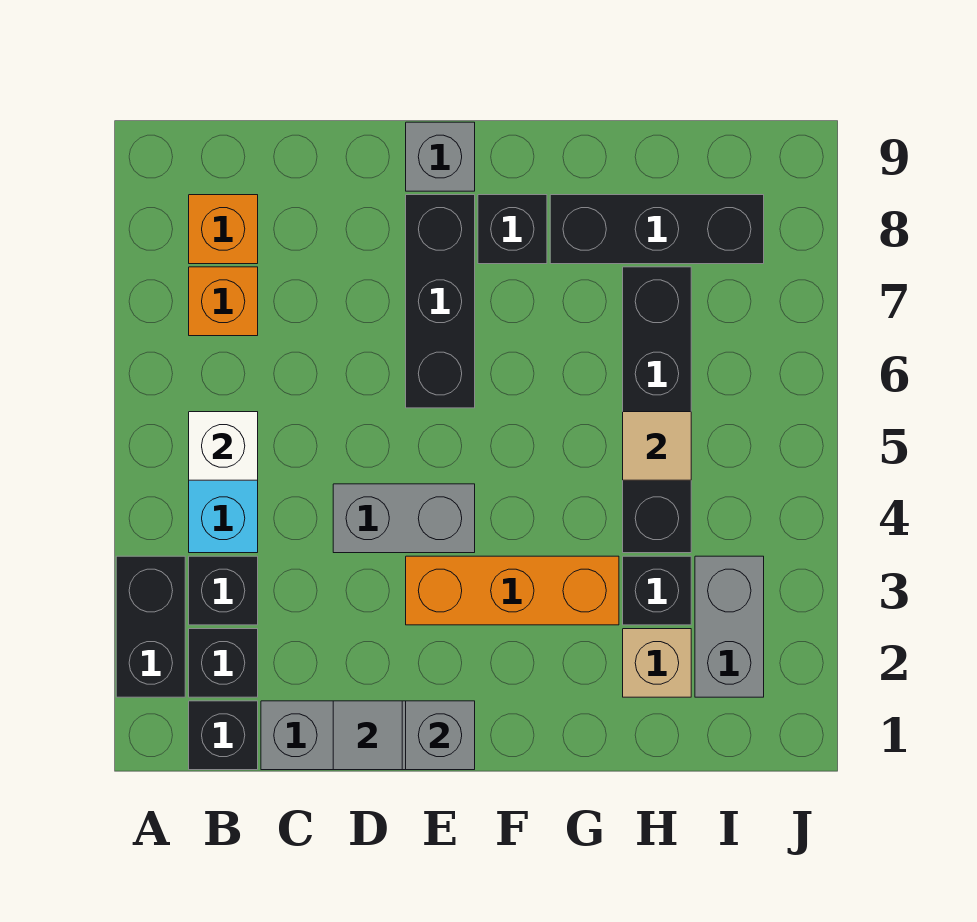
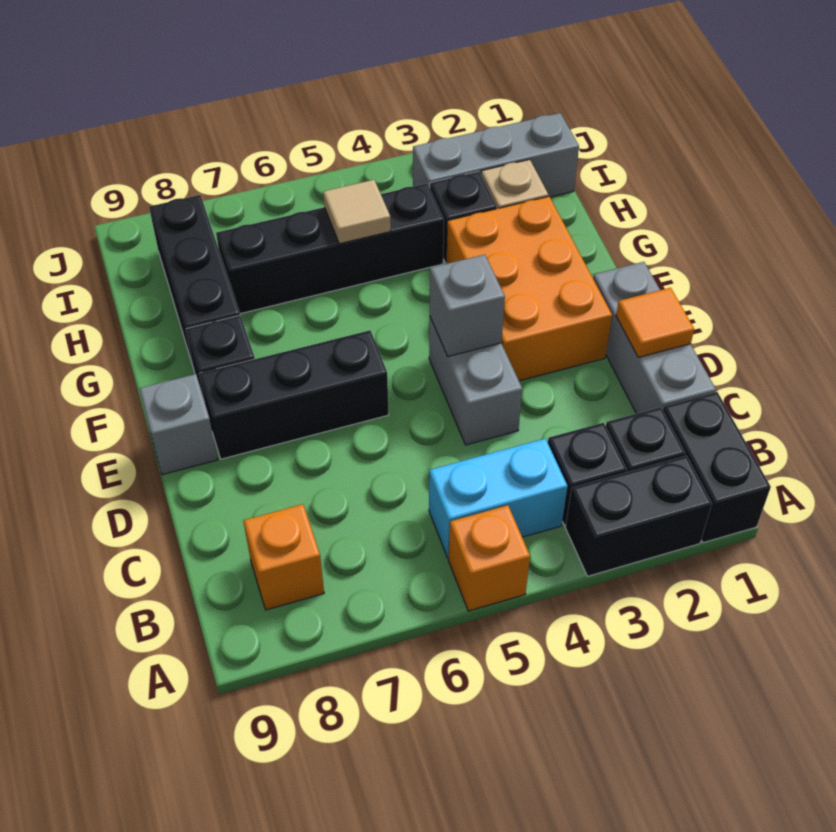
black 1x1 brick [189,701,258,770] -> black 1x2 brick [663,392,771,543]
white 1x1 brick [189,412,258,480] -> none
orange 1x1 brick [189,267,258,336] -> orange 1x1 brick moved to [449,505,530,611]
grey 1x1 tile [333,701,402,770] -> orange 1x1 tile [616,288,694,357]
grey 1x1 brick [406,701,475,770] -> grey 1x1 brick moved to [430,255,505,357]
orange 1x3 brick [406,556,619,625] -> orange 2x3 brick [446,196,612,381]
grey 1x2 brick [695,556,764,697] -> grey 1x3 brick [413,113,579,197]

